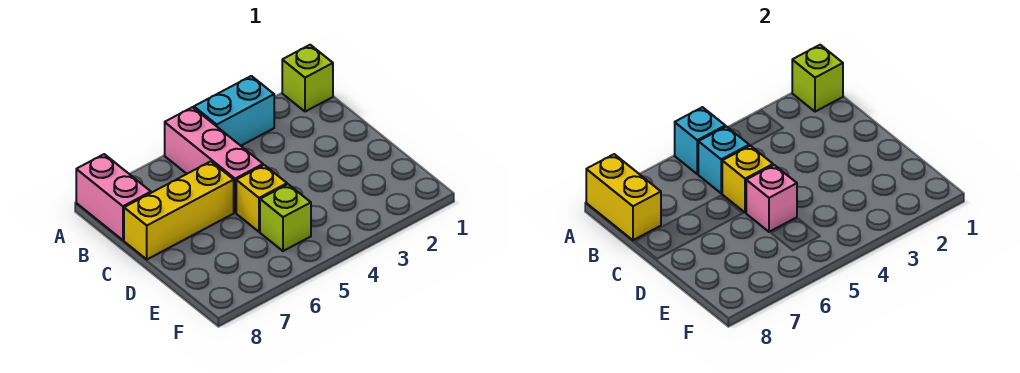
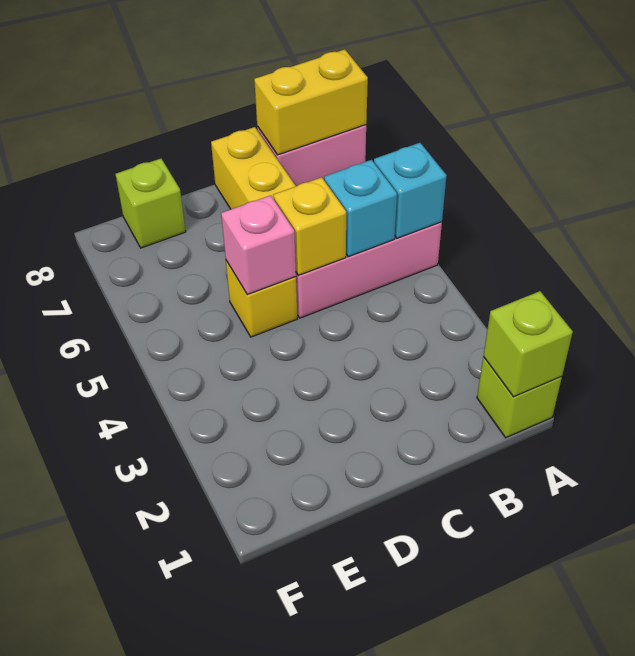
cyan 1x2 brick [194,76,274,146] -> none
lime 1x1 brick [260,184,311,251] -> lime 1x1 brick moved to [116,159,186,248]

